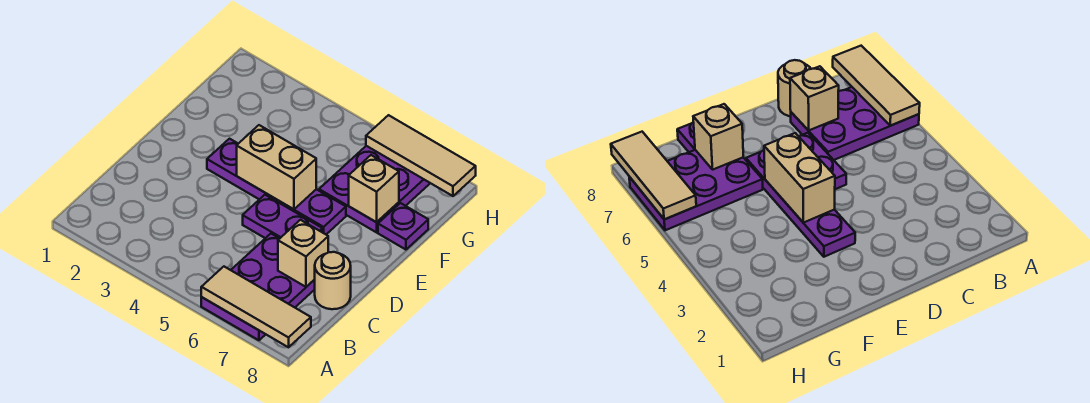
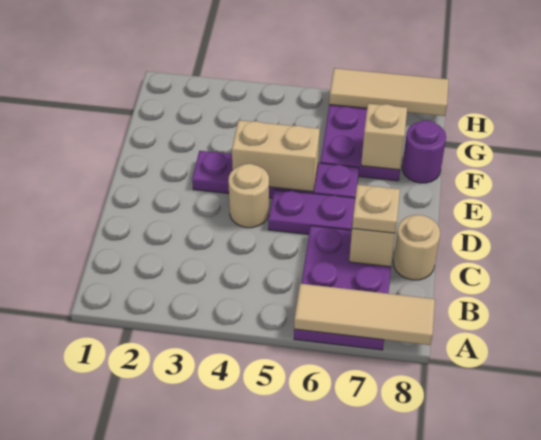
none -> tan 1x1 plate [352,185,400,233]
none -> tan 1x1 round brick [228,164,269,228]
purple 1x1 plate [378,203,428,250] -> purple 1x1 round brick [402,120,446,183]

